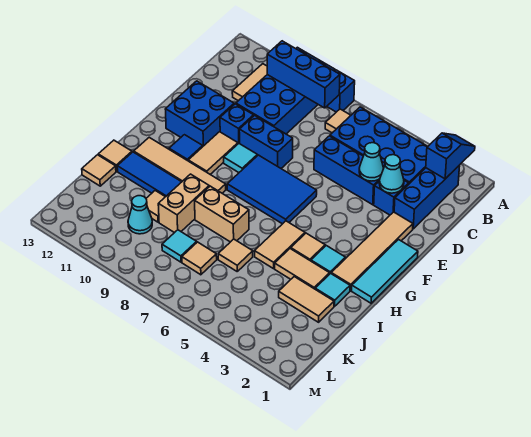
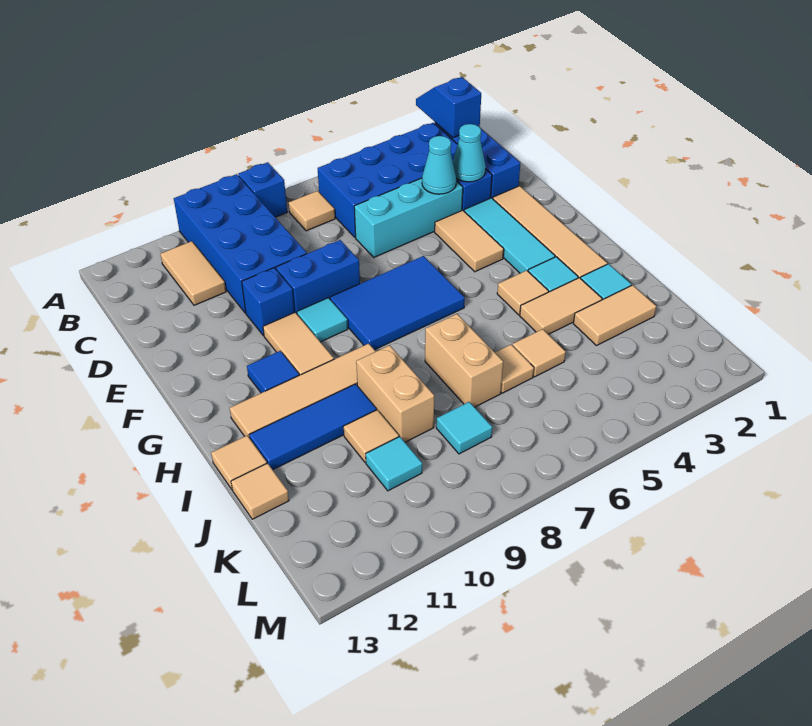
blue 1x3 brick [267,41,340,108] -> none
blue 1x3 brick [314,136,380,205] -> cyan 1x3 brick [354,178,463,257]
blue 2x2 brick [165,81,234,146] -> none
cyan 1x3 tile [352,240,418,303] -> cyan 1x3 tile moved to [464,198,555,273]
tan 1x2 tile [254,221,305,269] -> tan 1x2 tile moved to [435,210,504,272]
tan 1x2 brick [195,186,249,242] -> tan 1x2 brick turned to [425,314,503,407]
tan 1x1 tile [182,242,217,275] -> tan 1x1 tile moved to [513,329,566,377]
cyan 1x1 cone [128,196,152,234] -> cyan 1x1 tile [366,437,422,491]

